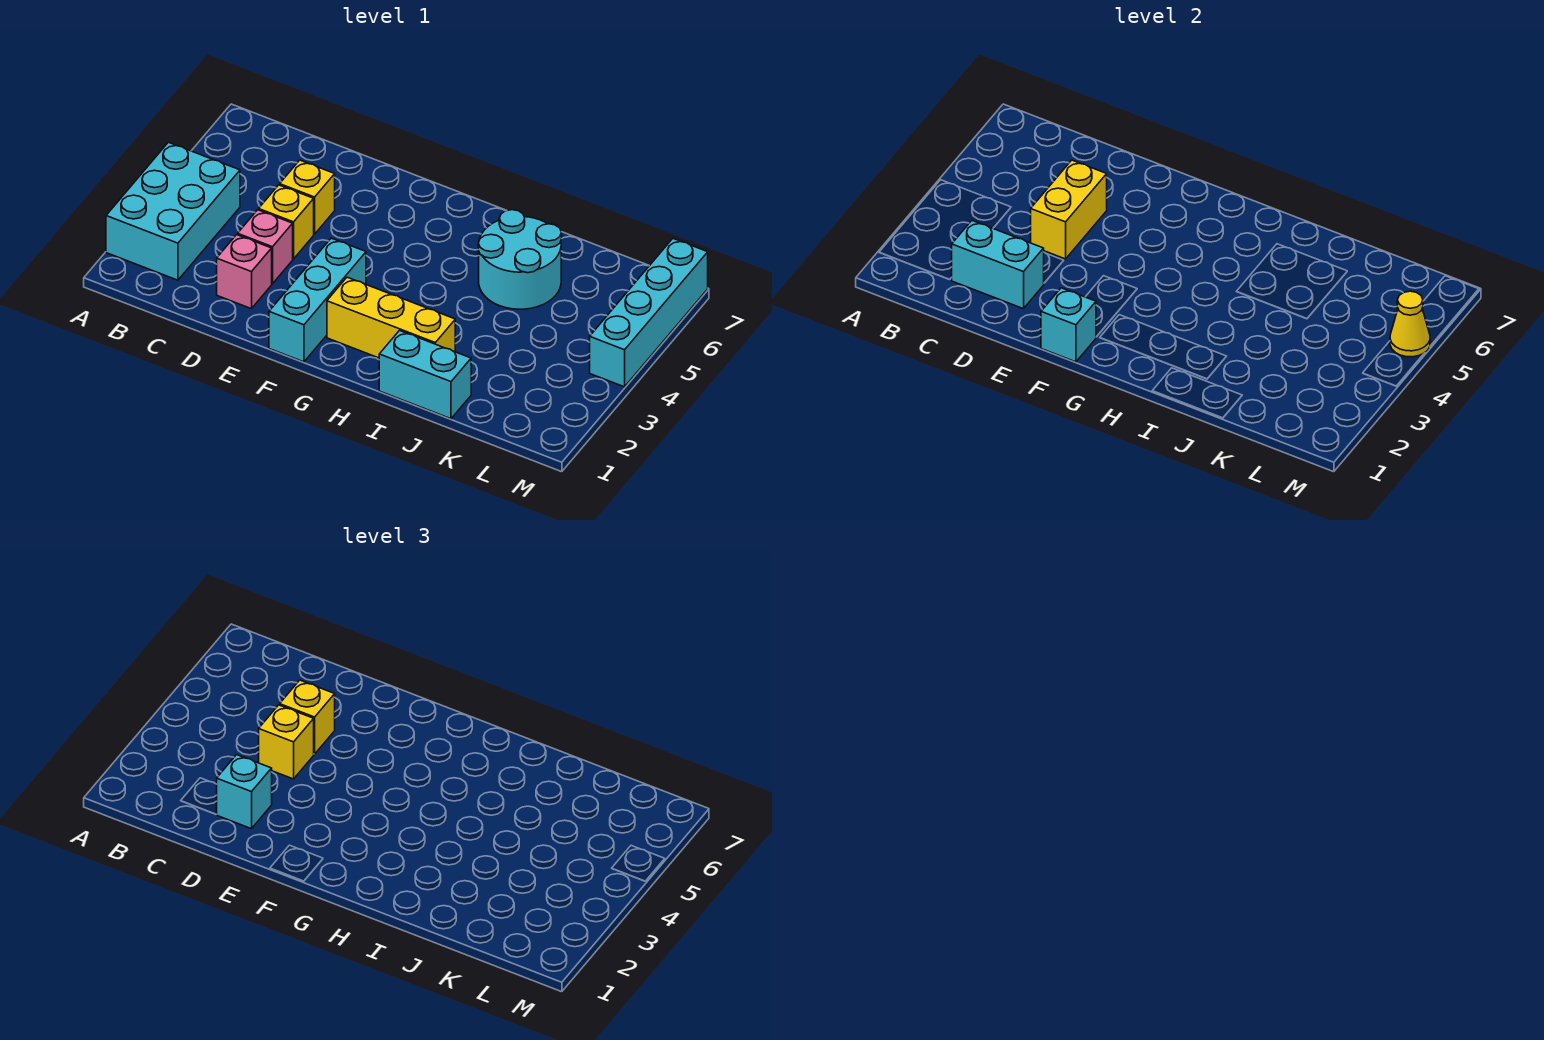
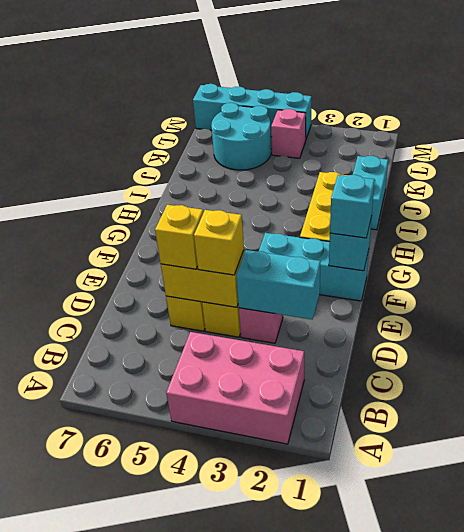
cyan 2x3 brick [106,142,240,280] -> pink 2x3 brick [166,332,304,444]
cyan 1x2 brick [951,221,1044,309] -> cyan 1x2 brick turned to [236,250,321,319]
pink 1x1 brick [217,235,272,309] -> pink 1x1 brick moved to [271,109,306,158]
cyan 1x1 brick [216,755,272,829] -> cyan 1x1 brick moved to [330,175,375,238]
cyan 2x2 round brick [478,210,562,309] -> cyan 2x2 round brick moved to [211,103,271,170]
yellow 1x1 cone [1390,291,1430,357] -> none

